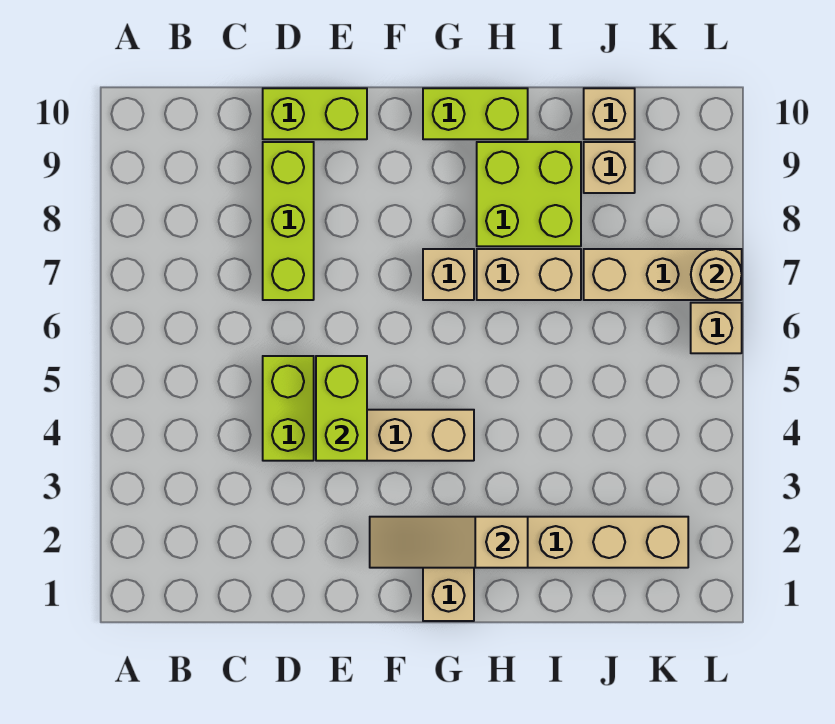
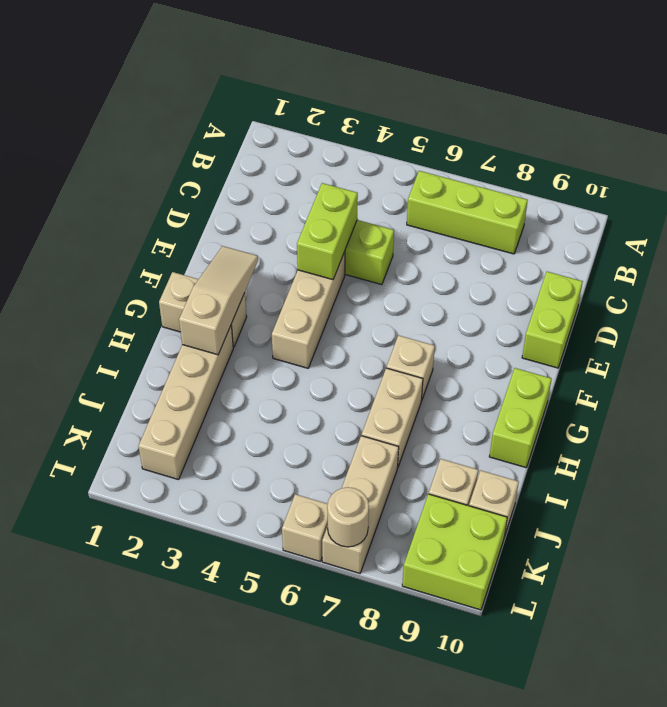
lime 1x3 brick [263,142,314,300] -> lime 1x3 brick moved to [407,171,528,254]
lime 1x2 brick [316,356,367,461] -> lime 1x2 brick turned to [297,183,358,280]
lime 2x2 brick [477,142,581,246] -> lime 2x2 brick moved to [402,494,507,610]

